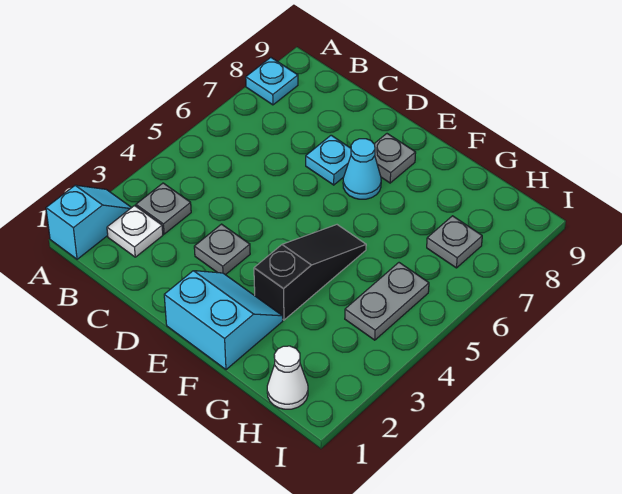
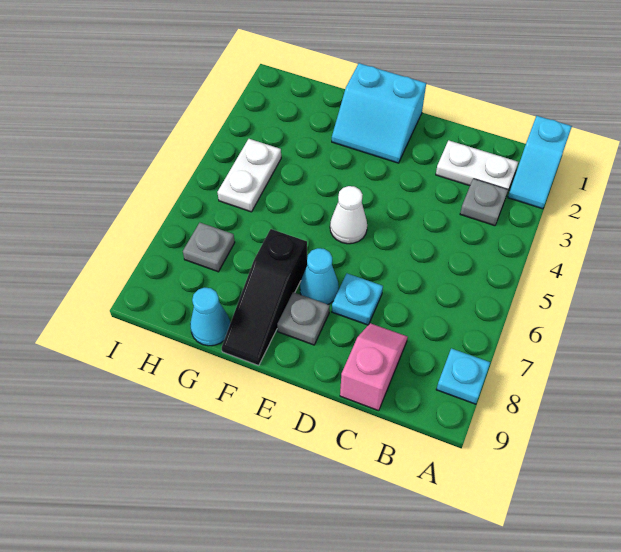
white 1x1 plate [107,206,163,257] -> white 1x2 plate [436,140,518,193]
none -> pink 1x2 slope [340,323,408,411]
grey 1x1 plate [194,224,250,275] -> none
black 1x3 slope [254,225,366,320] -> black 1x3 slope moved to [222,229,307,366]
none -> cyan 1x1 cone [190,288,230,346]
white 1x1 cone [267,346,308,409] -> white 1x1 cone moved to [330,186,367,244]
grey 1x2 plate [345,263,429,340] -> white 1x2 plate [217,139,281,212]

